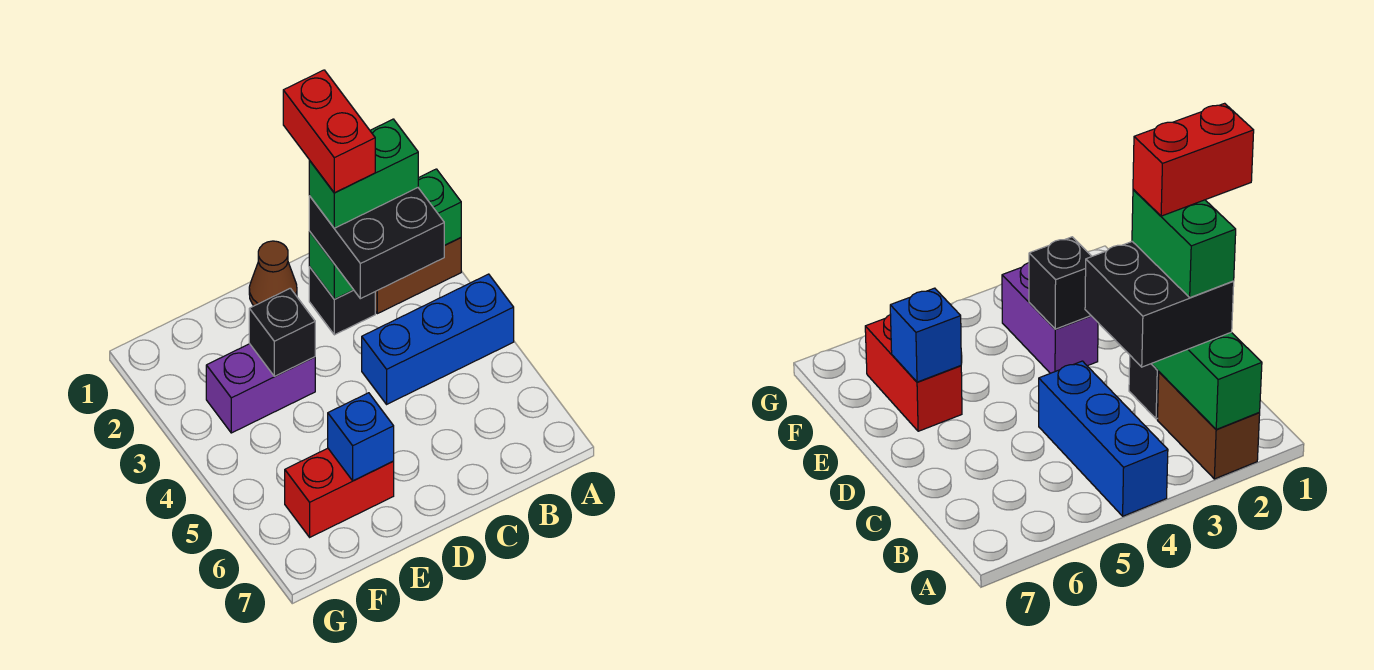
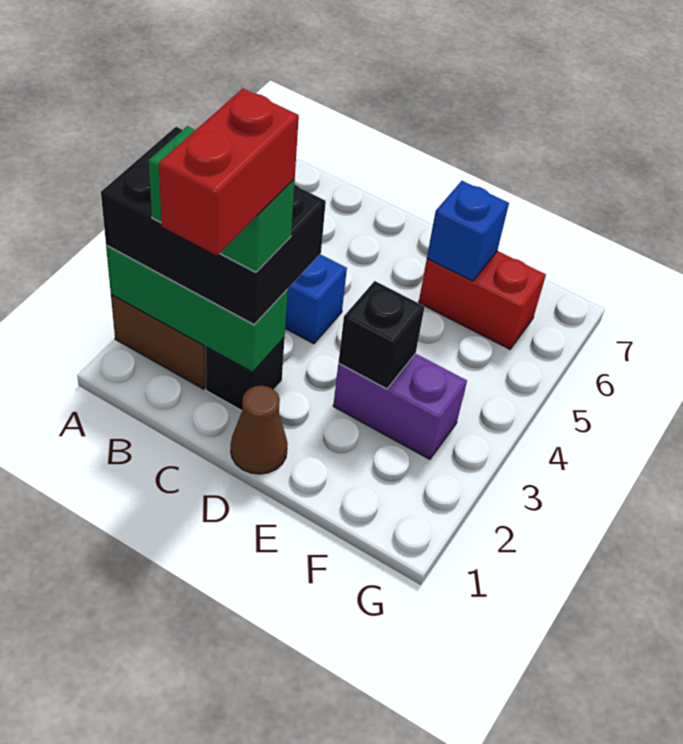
black 2x2 brick [309,188,445,299] -> black 2x3 brick [101,127,326,325]

